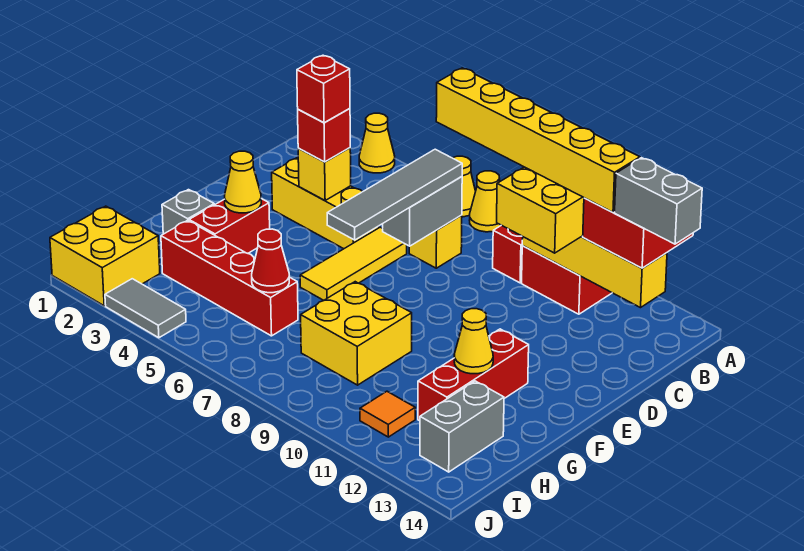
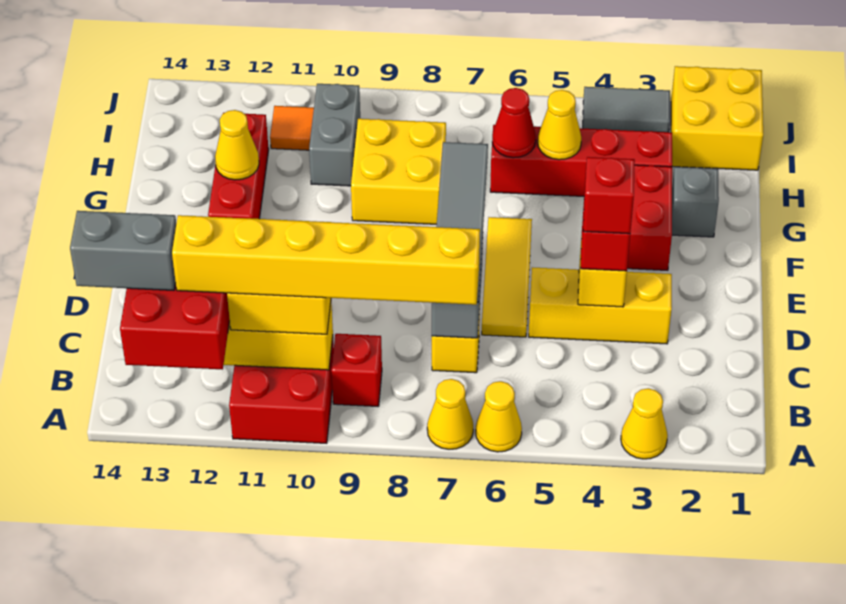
yellow 1x1 cone [225,151,261,213] -> yellow 1x1 cone moved to [538,90,581,160]
grey 1x2 brick [420,381,504,472] -> grey 1x2 brick moved to [309,84,360,186]

